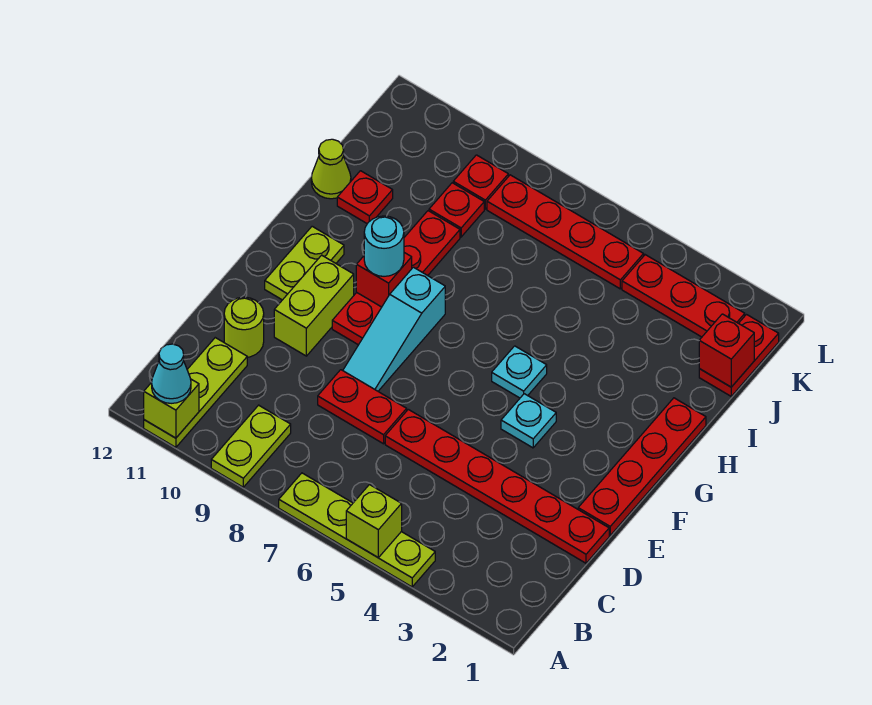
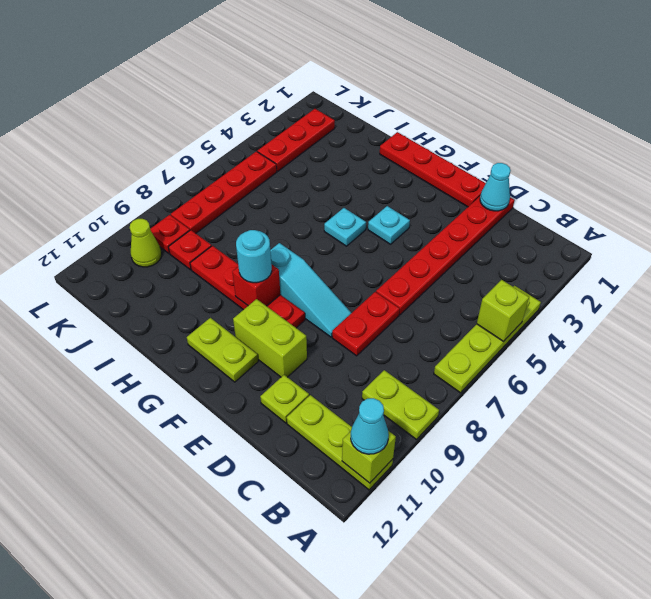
none -> cyan 1x1 cone [480,163,511,211]
lime 1x1 round brick [224,297,264,357] -> lime 1x1 plate [260,375,309,423]
red 1x1 plate [337,171,393,224] -> none
lime 1x1 cone [311,139,351,199] -> lime 1x1 cone moved to [130,219,162,267]
red 1x2 plate [699,315,779,396] -> none
red 1x1 brick [699,314,754,387] -> none

